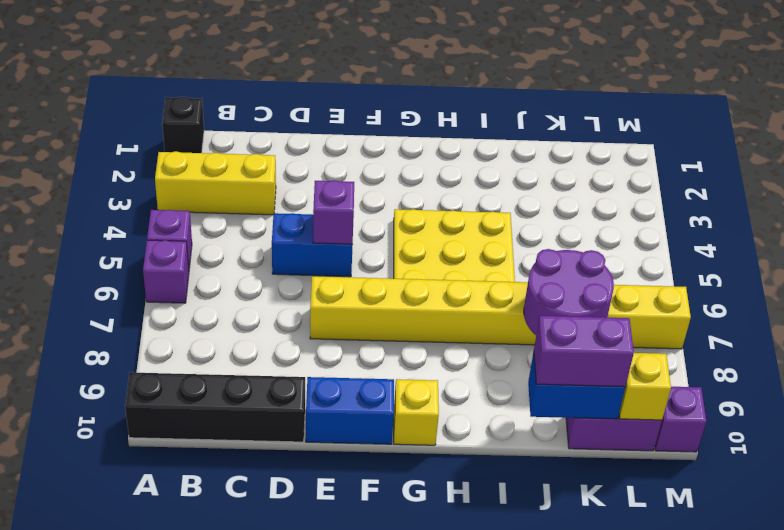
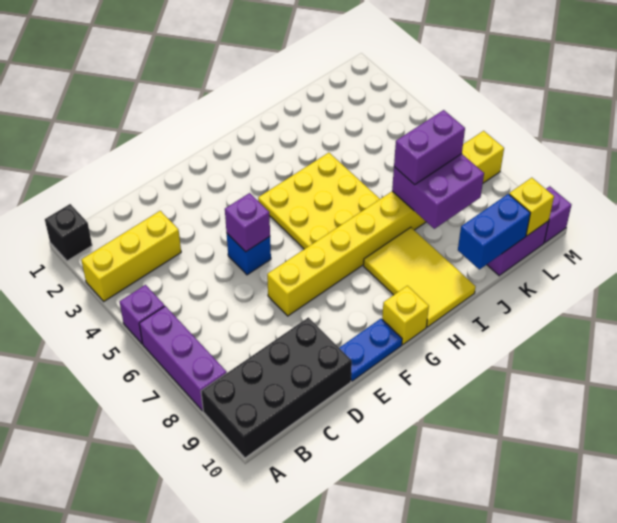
purple 1x1 brick [143,240,189,303] -> purple 1x3 brick [139,306,227,411]
black 1x4 brick [125,372,305,442] -> black 2x4 brick [201,317,352,458]
blue 1x2 brick [272,213,352,277] -> blue 1x1 brick [227,234,271,275]
blue 1x2 brick [306,377,394,444] -> blue 1x2 plate [340,319,402,381]
none -> yellow 2x3 tile [364,227,476,327]
purple 2x2 round brick [524,249,614,335] -> purple 2x2 brick [392,154,484,229]
purple 1x2 brick [534,316,634,387] -> purple 1x2 brick moved to [394,110,465,185]

